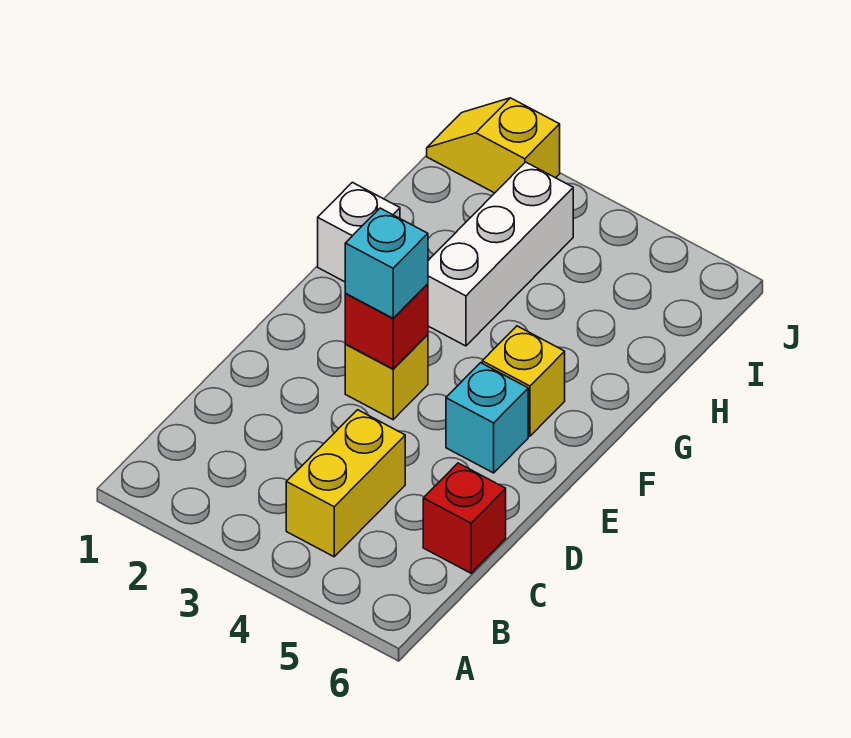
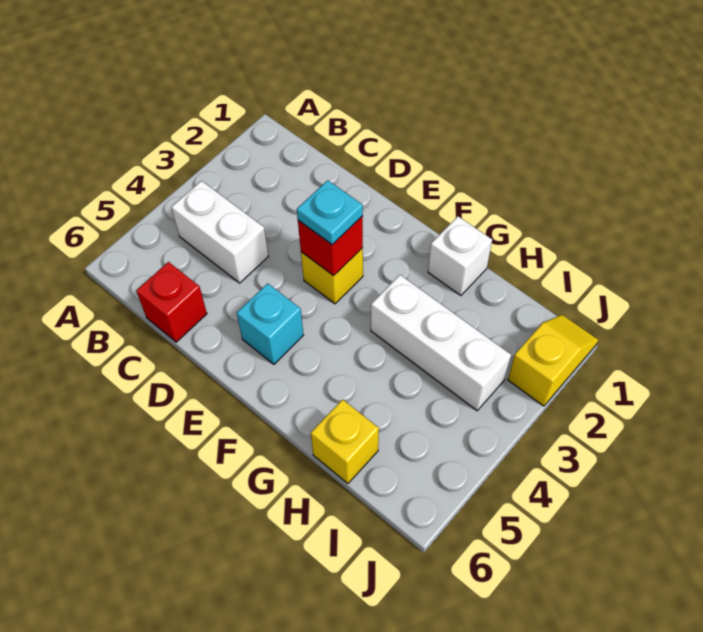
yellow 1x2 brick [286,410,405,557] -> white 1x2 brick [171,181,269,283]
cyan 1x1 brick [345,208,428,318] -> cyan 1x1 plate [297,180,363,245]
yellow 1x1 brick [482,326,565,436] -> yellow 1x1 brick moved to [311,399,379,484]

